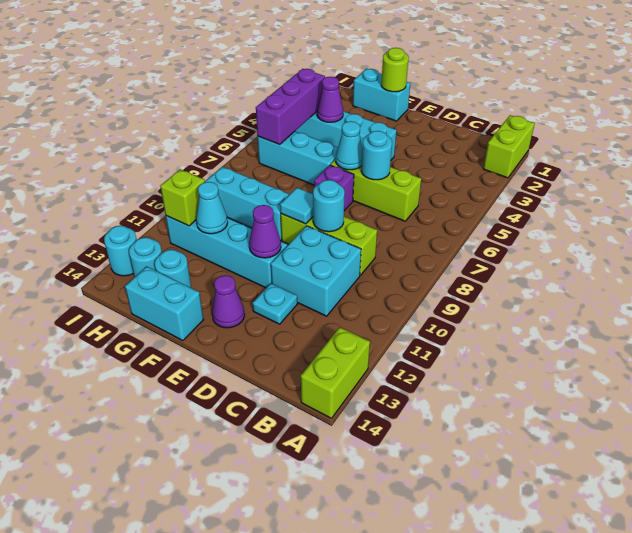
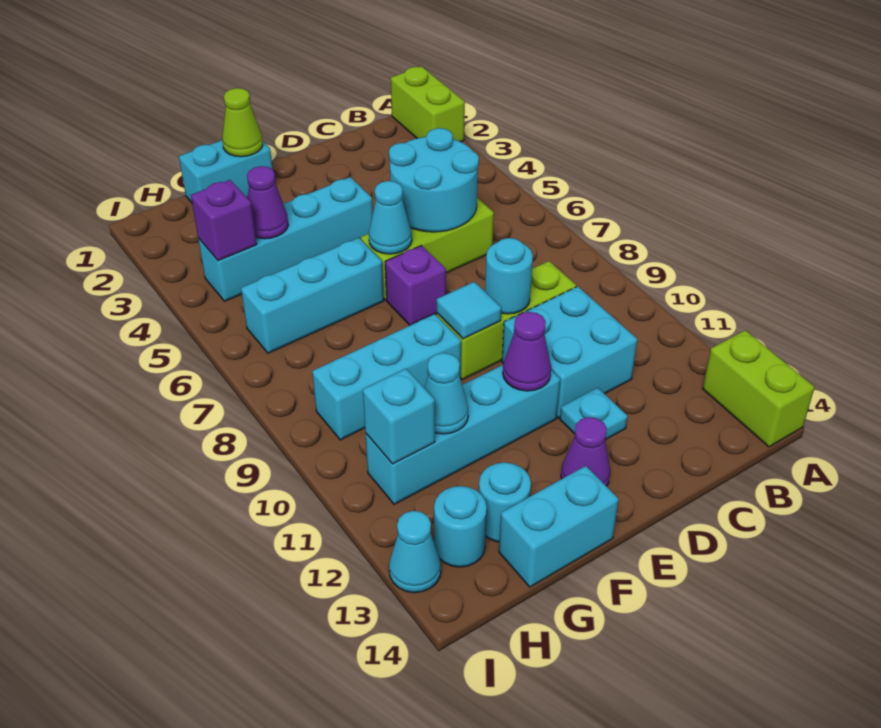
cyan 1x1 round brick [361,131,392,180] -> cyan 2x2 round brick [389,128,479,232]
lime 1x1 round brick [381,48,409,92] -> lime 1x1 cone [222,88,263,157]
purple 1x3 brick [256,69,325,145] -> purple 1x1 brick [191,180,257,261]
lime 1x1 brick [160,169,205,226] -> cyan 1x1 brick [363,369,435,464]
cyan 1x1 round brick [104,226,137,276] -> cyan 1x1 cone [389,511,441,593]

